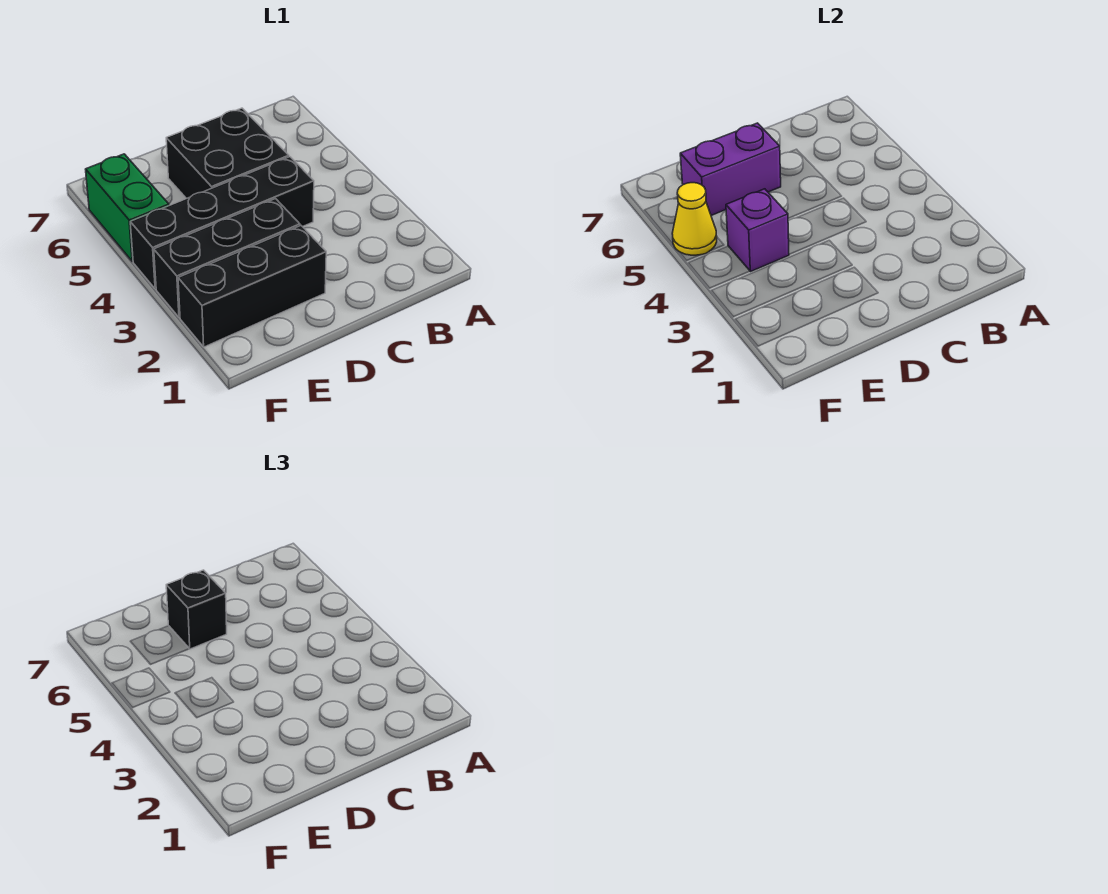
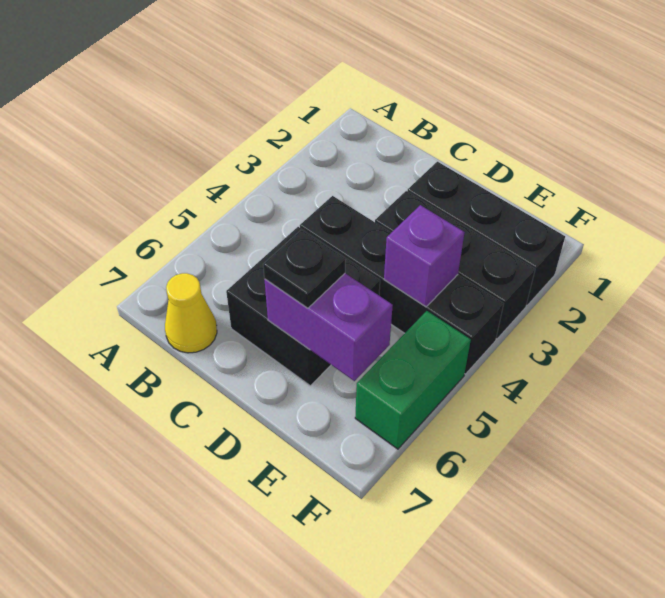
black 1x1 brick [166,570,227,649] -> black 1x1 plate [263,230,346,308]
yellow 1x1 cone [672,183,717,255] -> yellow 1x1 cone moved to [165,273,217,353]

